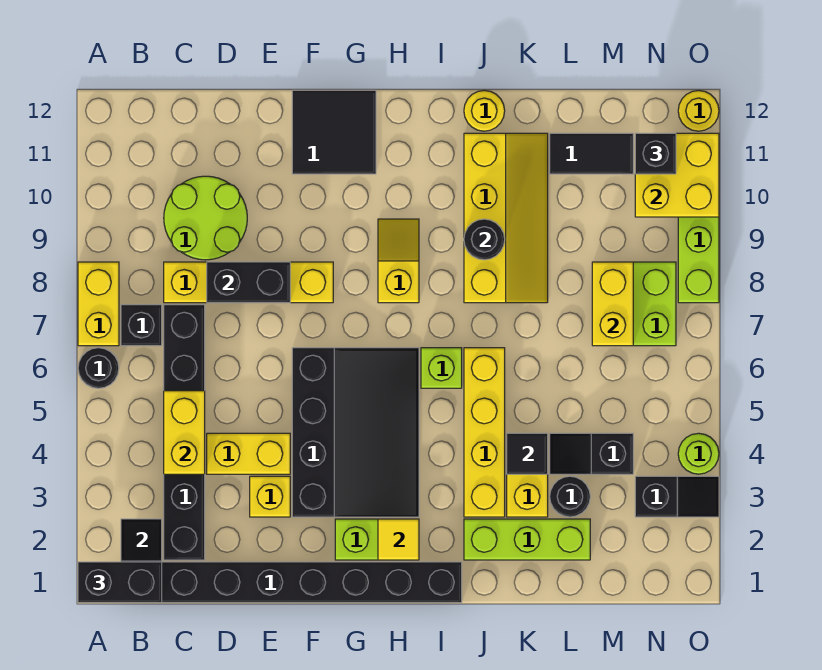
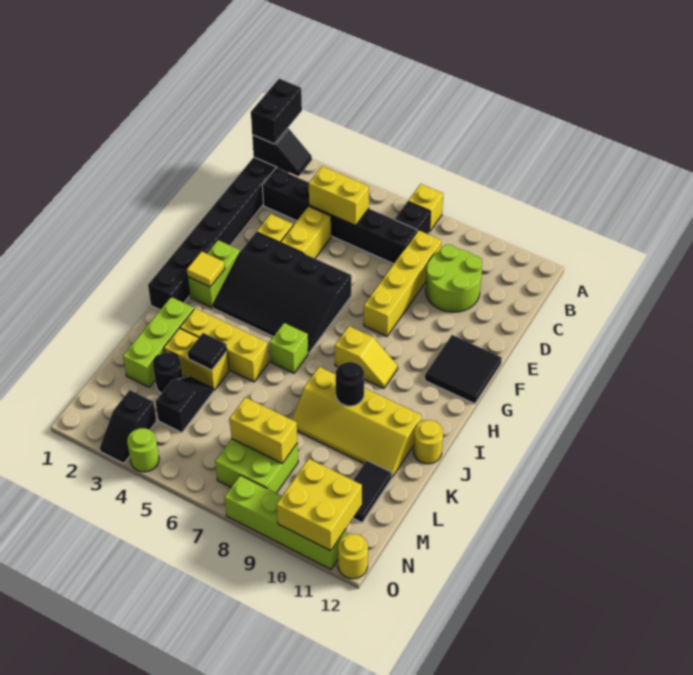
black 1x1 round brick [78,348,119,388] -> none
yellow 1x2 brick [78,262,119,346] -> yellow 1x1 brick [408,184,443,232]
black 1x2 brick [207,262,290,303] -> none
yellow 1x4 brick [464,348,505,517] -> yellow 1x3 brick [180,308,269,382]
black 1x1 brick [635,133,676,174] -> none

